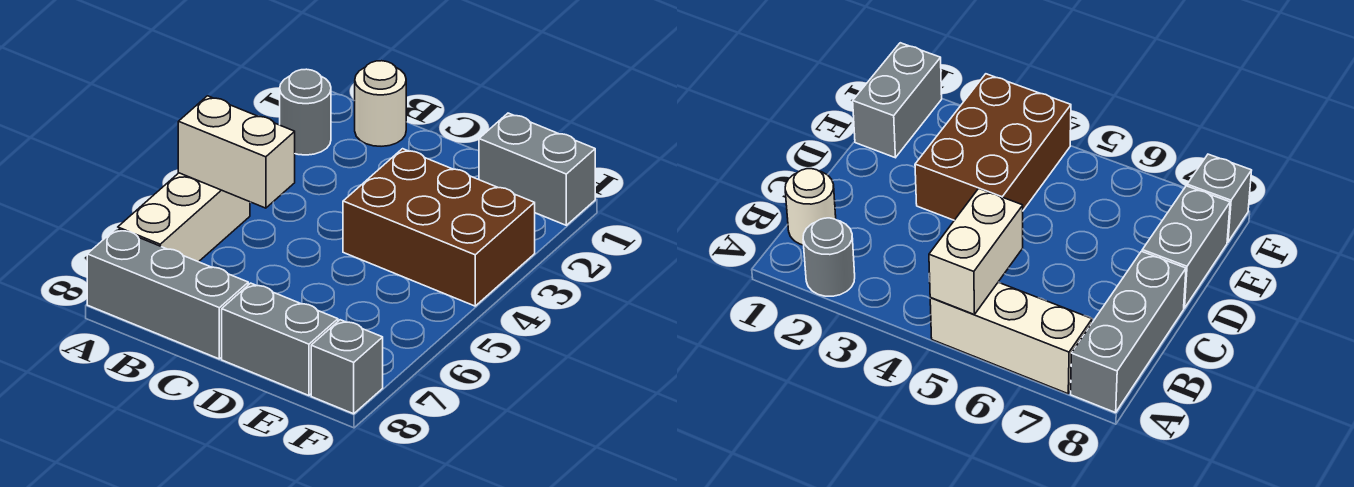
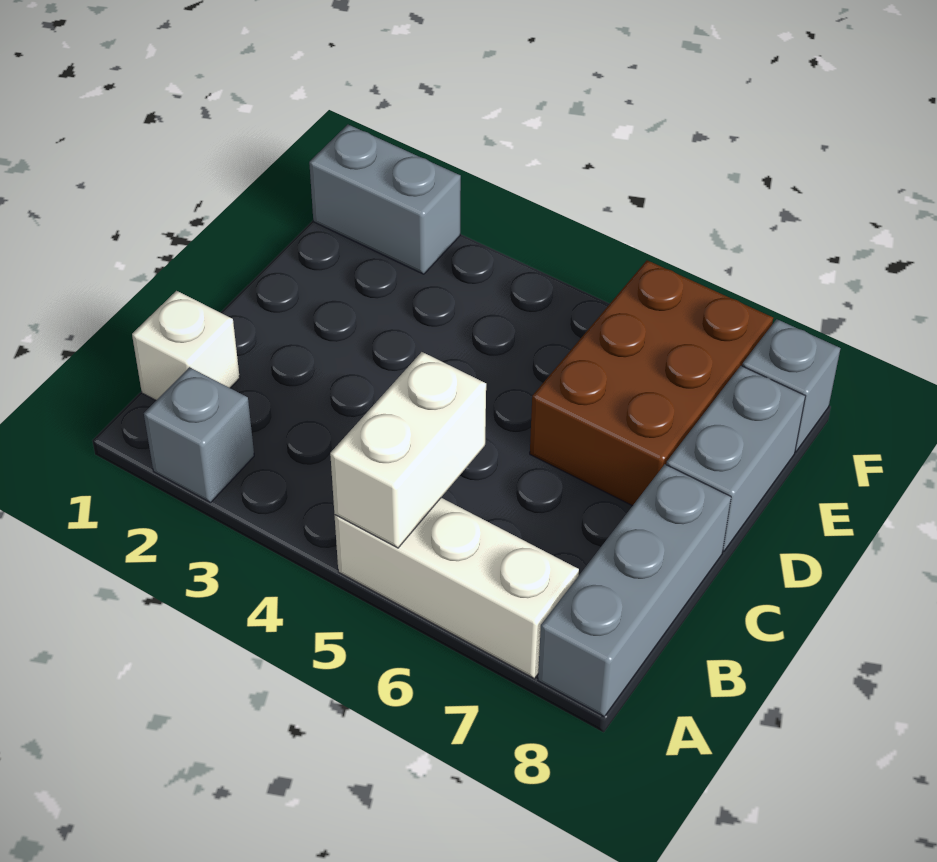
grey 1x1 round brick [280,69,331,155] -> grey 1x1 brick [144,367,254,503]
white 1x1 round brick [355,61,406,146] -> white 1x1 brick [132,291,240,400]
brown 2x3 brick [343,149,535,306] -> brown 2x3 brick moved to [530,260,773,506]
grey 1x2 brick [479,113,595,225] -> grey 1x2 brick turned to [309,125,461,274]

